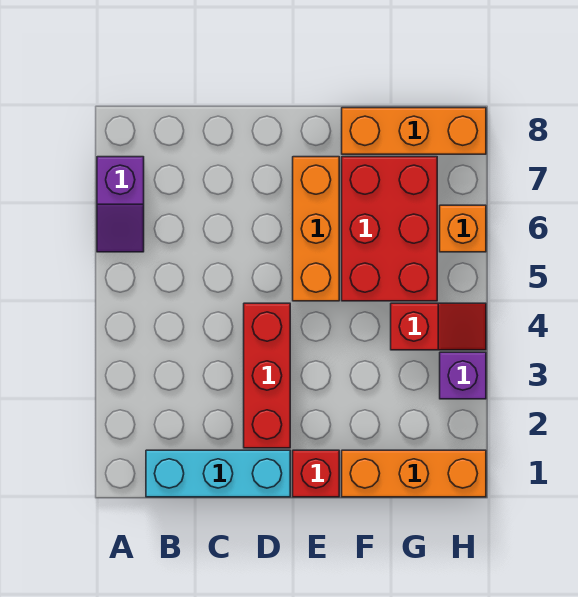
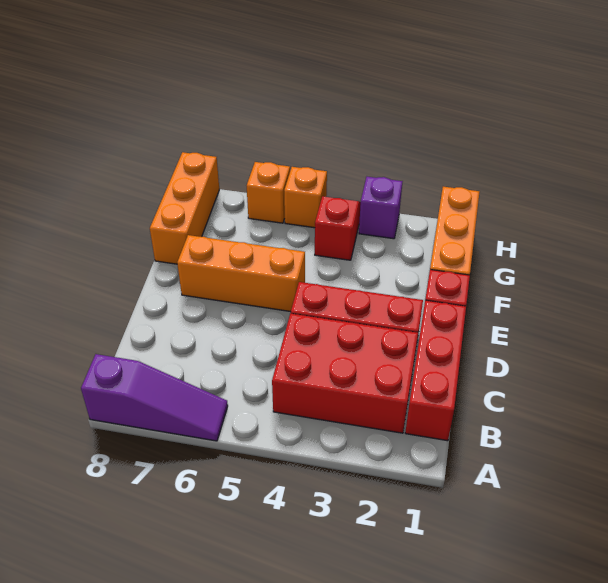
purple 1x2 slope [97,157,144,252] -> purple 1x3 slope [81,354,228,441]
cyan 1x3 brick [146,450,290,497] -> red 1x3 brick [405,300,466,441]
red 2x3 brick [342,157,437,301] -> red 2x3 brick moved to [272,313,418,433]
none -> orange 1x1 brick [284,167,327,228]

